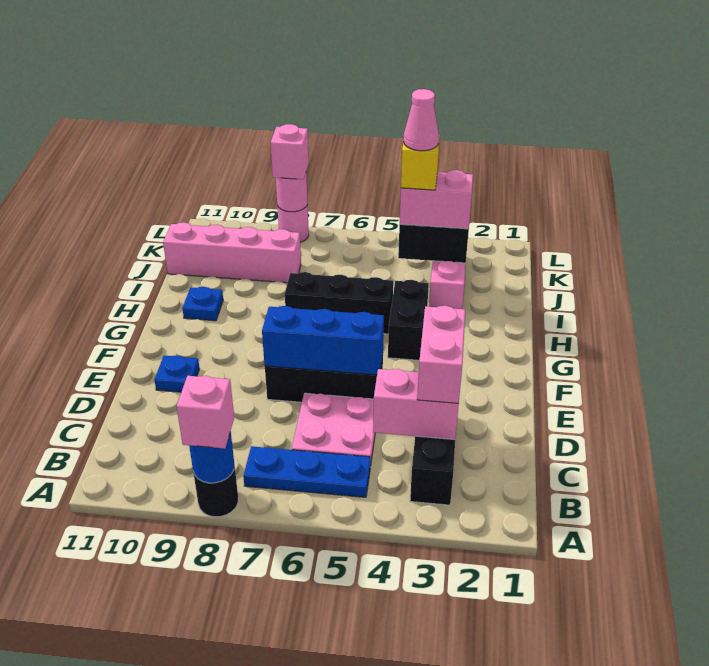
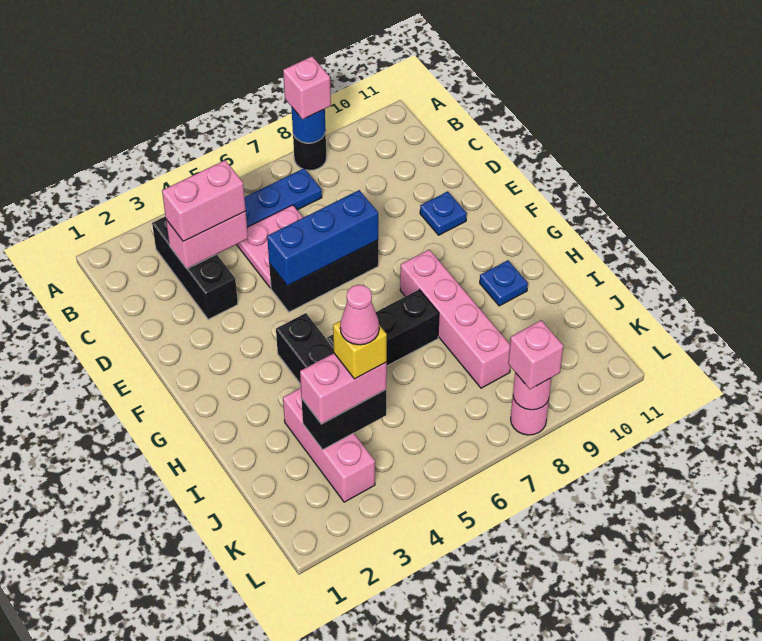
pink 1x2 brick [417,306,465,403] -> pink 1x2 brick turned to [162,160,246,241]
pink 1x4 brick [163,222,301,283] -> pink 1x4 brick turned to [400,250,510,388]

